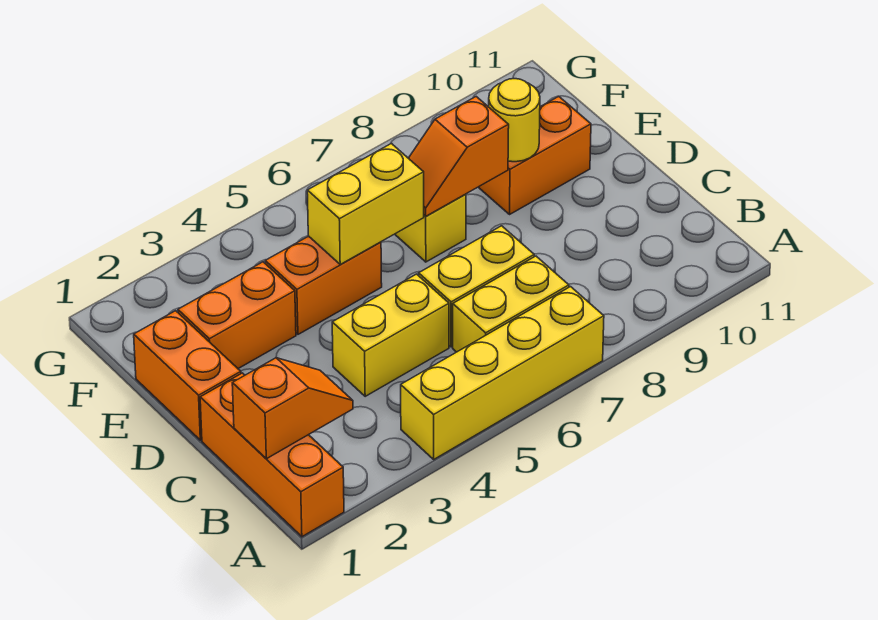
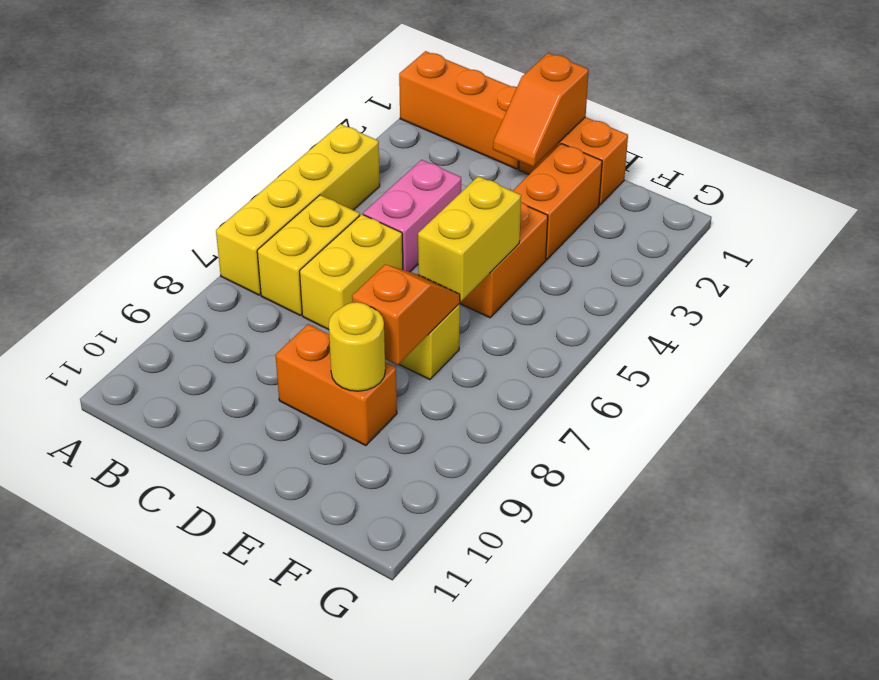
orange 1x2 slope [232,358,353,459] -> orange 1x2 slope moved to [493,53,589,167]
yellow 1x2 brick [332,274,449,396] -> pink 1x2 brick [363,160,461,272]
orange 1x2 brick [478,96,591,214] -> orange 1x2 brick turned to [276,324,397,446]

